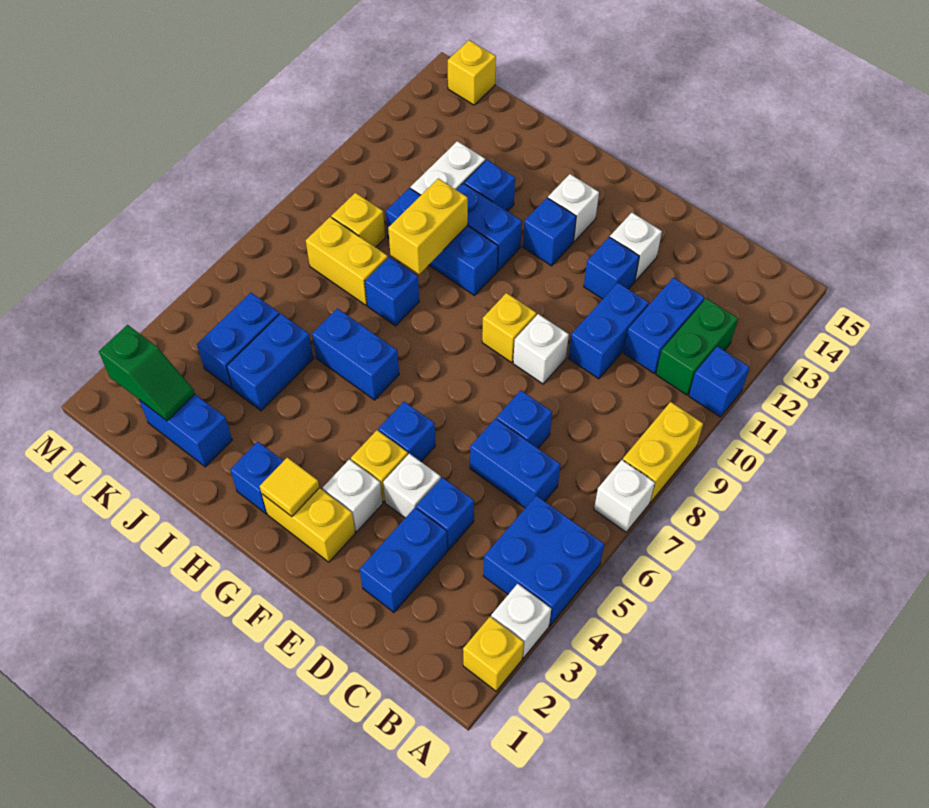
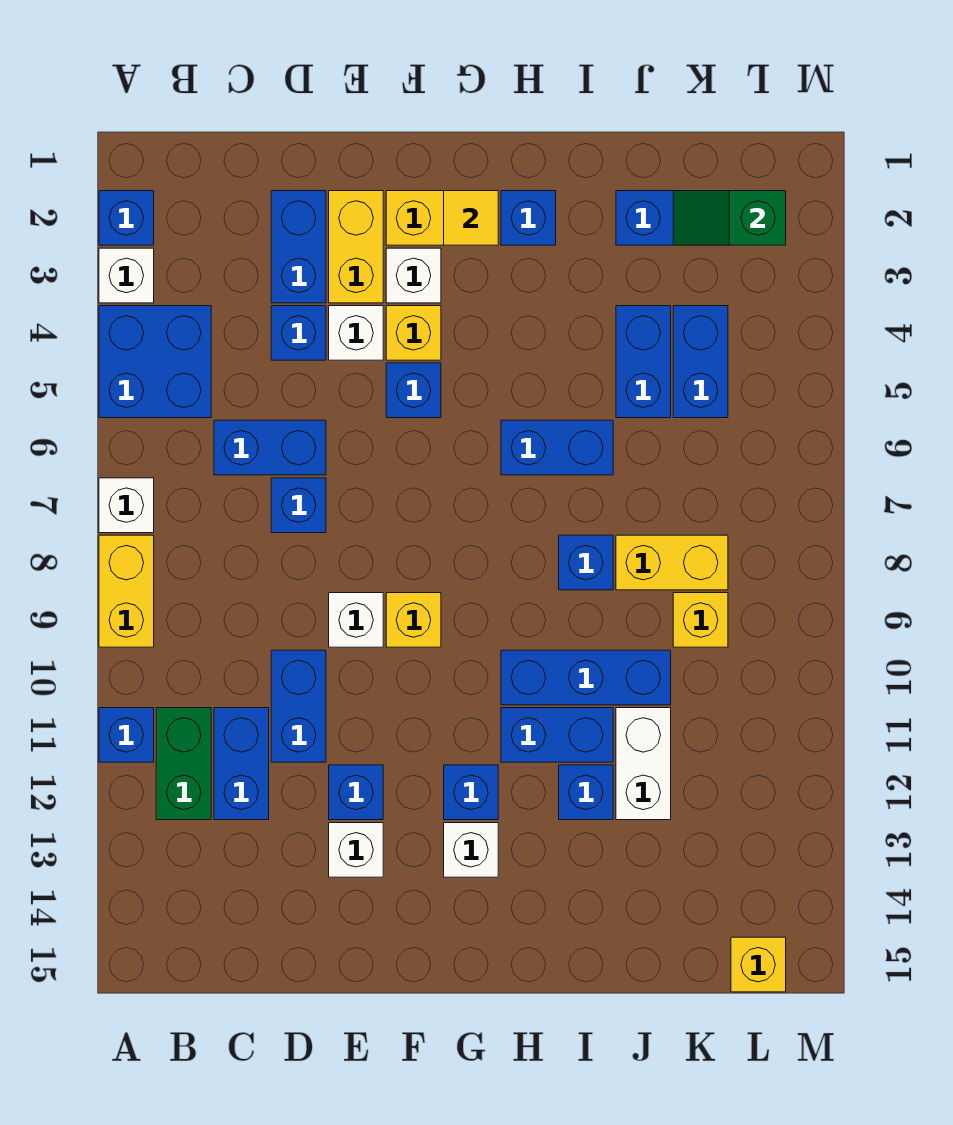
yellow 1x1 brick [463,617,524,691] -> blue 1x1 brick [99,191,154,245]
yellow 1x2 brick [388,178,468,274] -> yellow 1x2 brick moved to [329,191,383,303]

